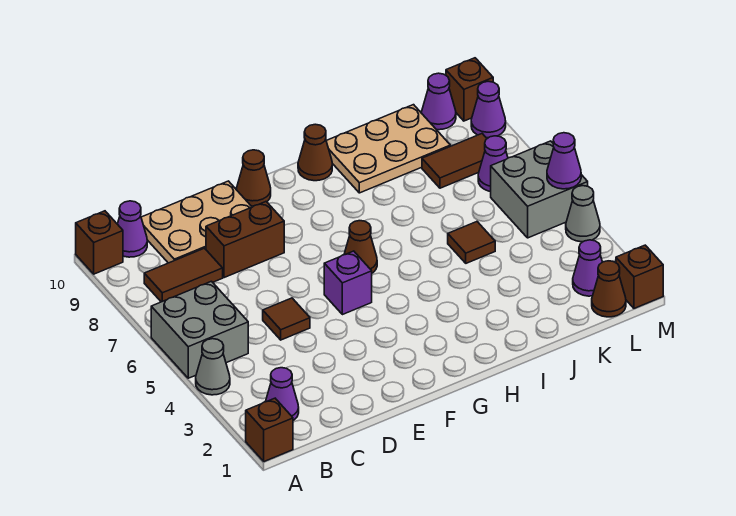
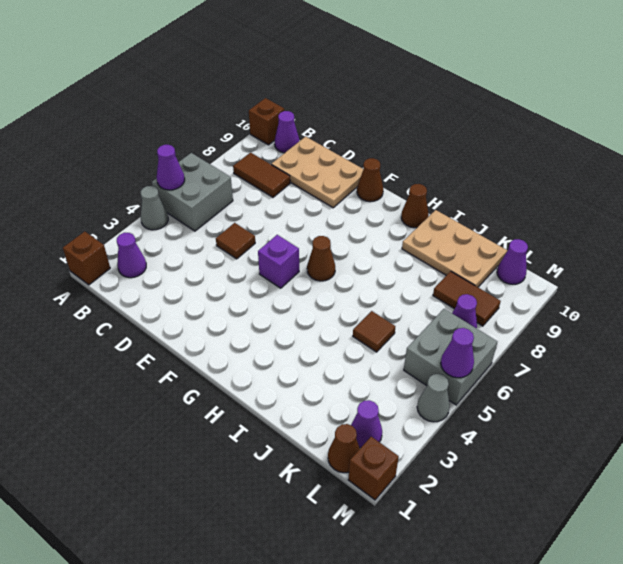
brown 1x2 brick [206,202,284,278] -> none
purple 1x1 cone [471,81,506,138] -> purple 1x1 cone moved to [157,145,185,190]
brown 1x1 brick [446,58,493,121] -> none

